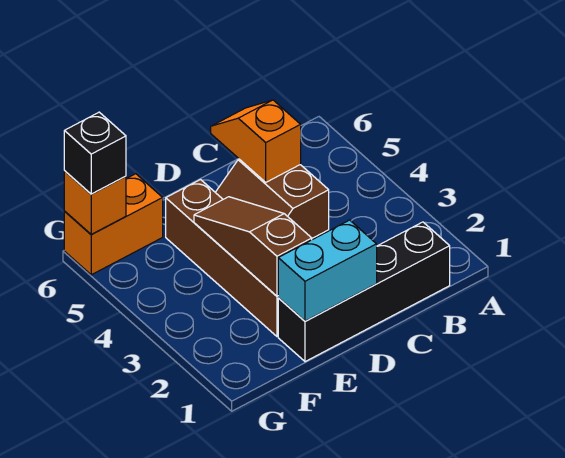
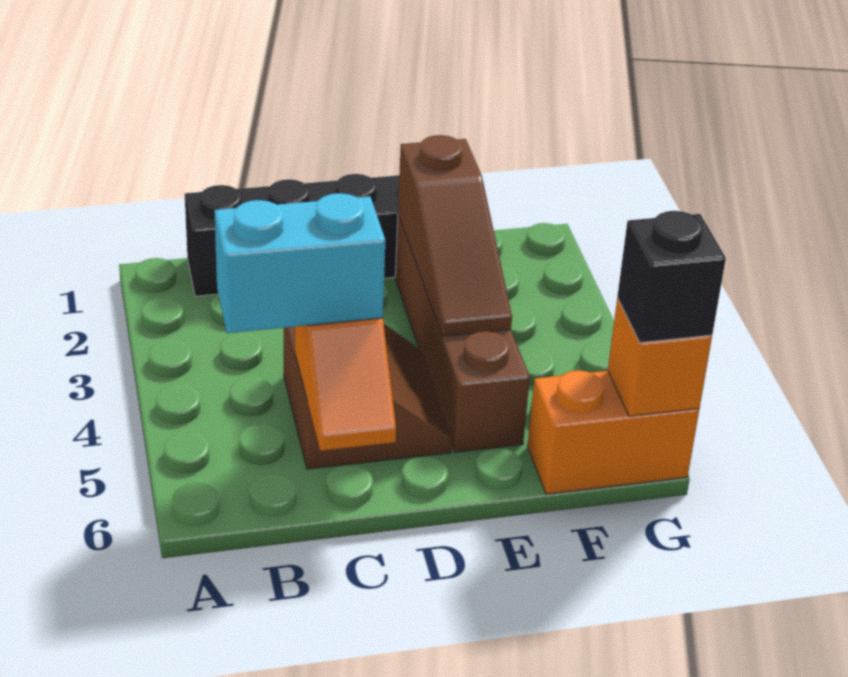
cyan 1x2 brick [278,220,377,321] -> cyan 1x2 brick moved to [214,193,385,333]

